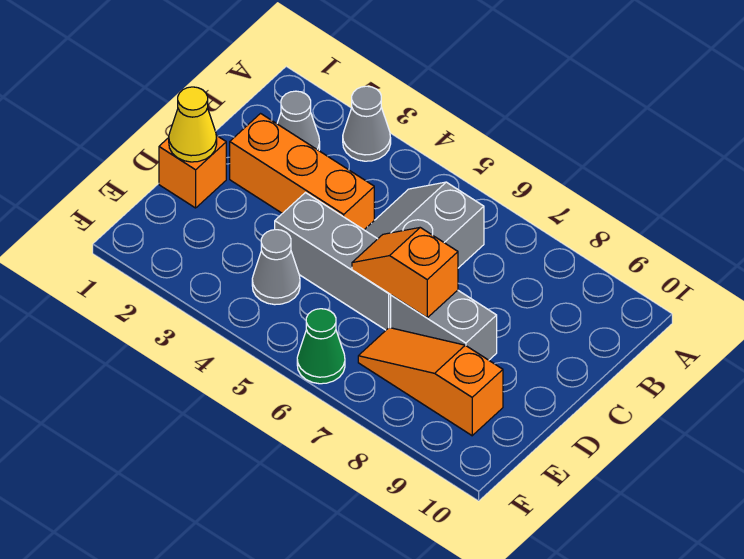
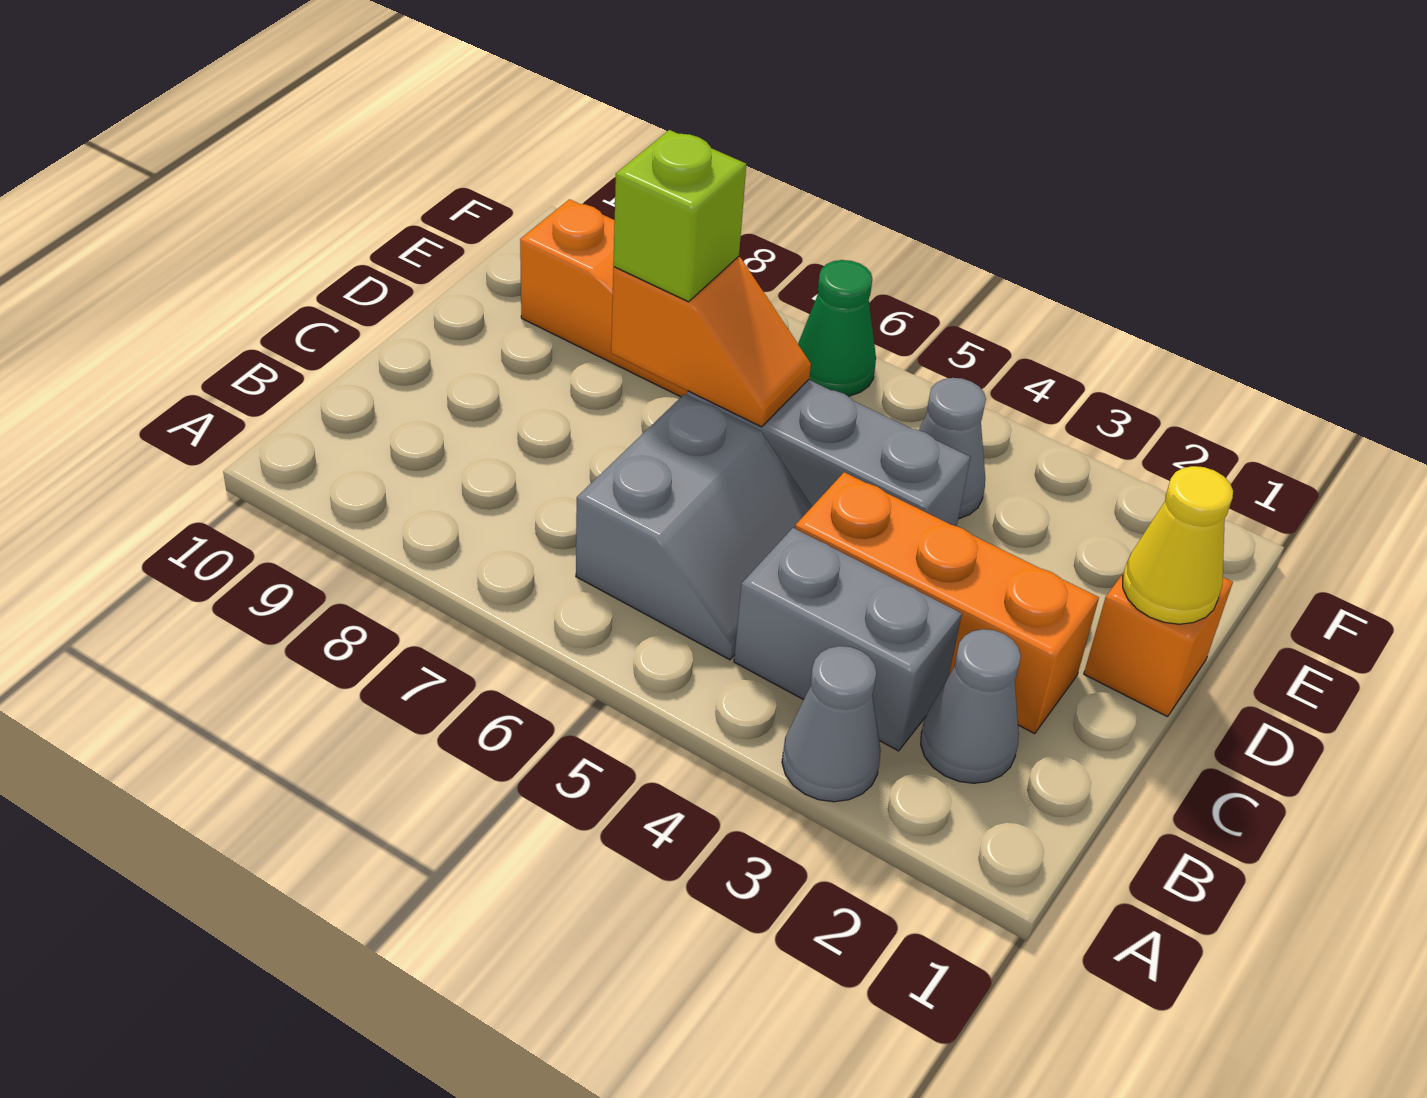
grey 1x2 brick [391,290,497,360] -> grey 1x2 brick moved to [734,528,962,751]
none -> lime 1x1 brick [613,130,746,302]

